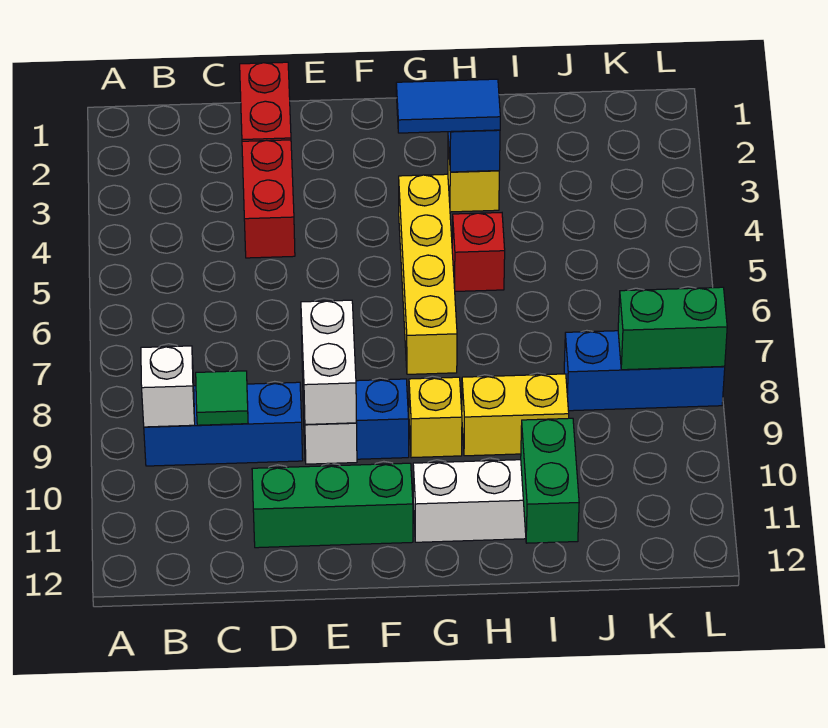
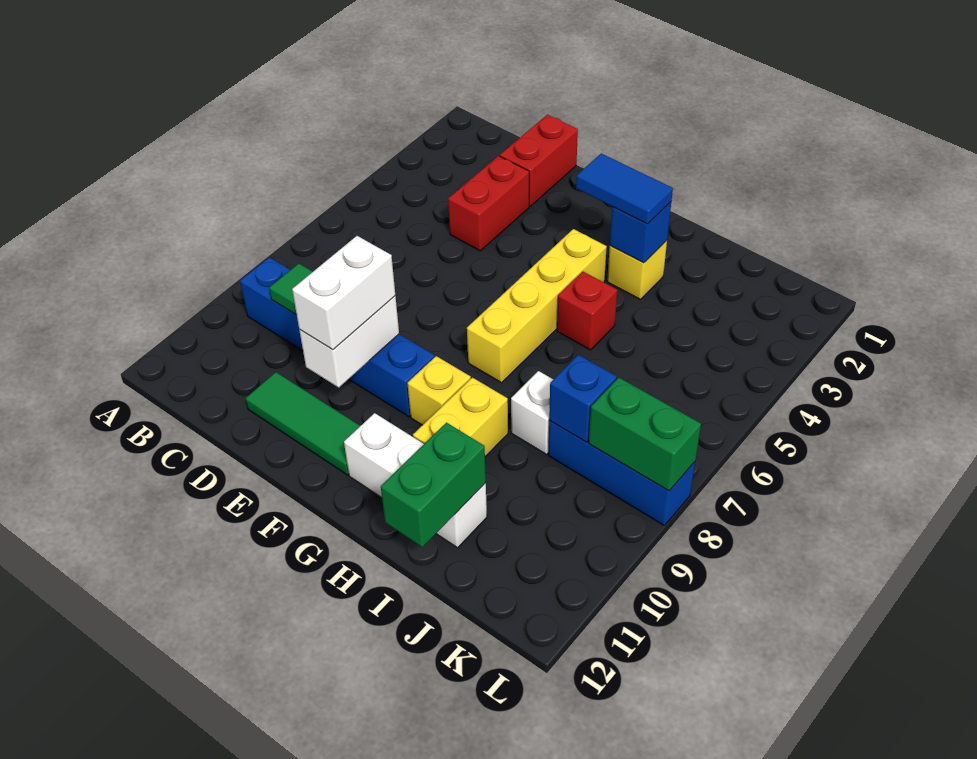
white 1x1 brick [141,346,195,427] -> white 1x1 brick moved to [511,371,554,454]
green 1x3 brick [252,463,413,548] -> green 1x3 tile [246,372,360,475]
yellow 1x2 brick [462,374,569,456] -> yellow 1x2 brick turned to [413,378,508,457]
none -> blue 1x1 brick [549,355,617,442]

